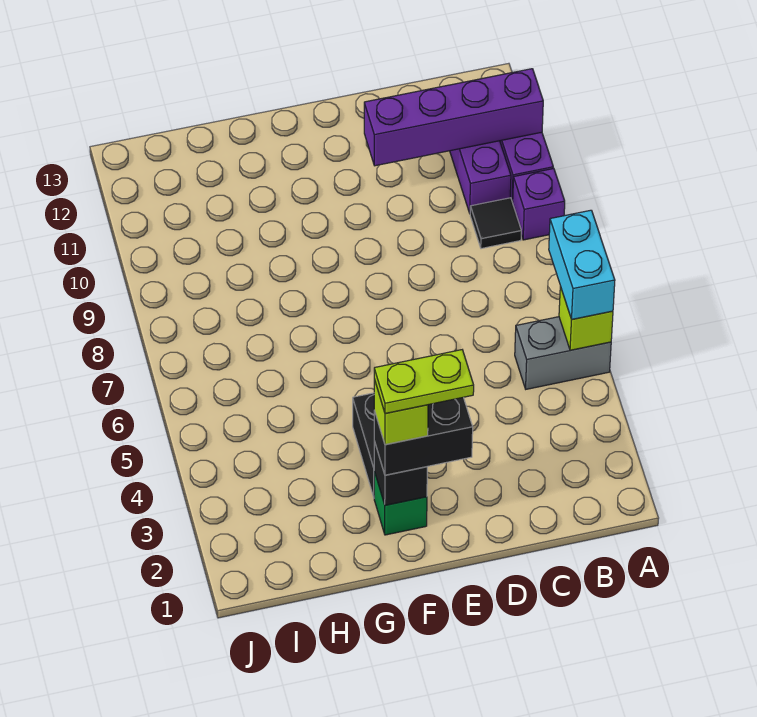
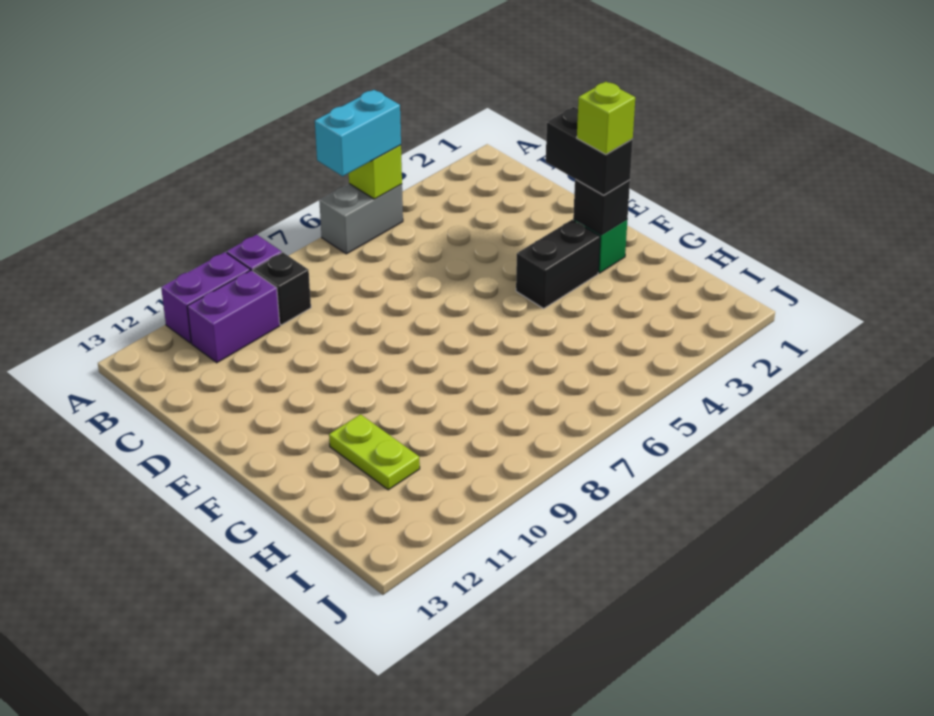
grey 1x2 brick [515,317,611,389] -> grey 1x2 brick turned to [319,184,403,254]
purple 1x4 brick [364,69,543,166] -> none
black 1x1 tile [470,198,521,249] -> black 1x1 brick [253,253,311,325]
lime 1x2 plate [374,350,474,413] -> lime 1x2 plate moved to [329,414,420,490]

